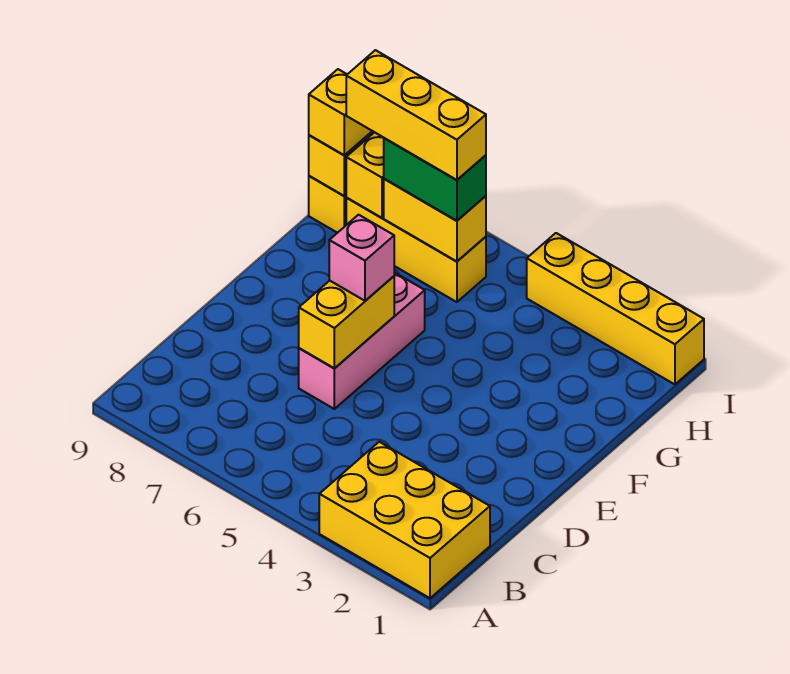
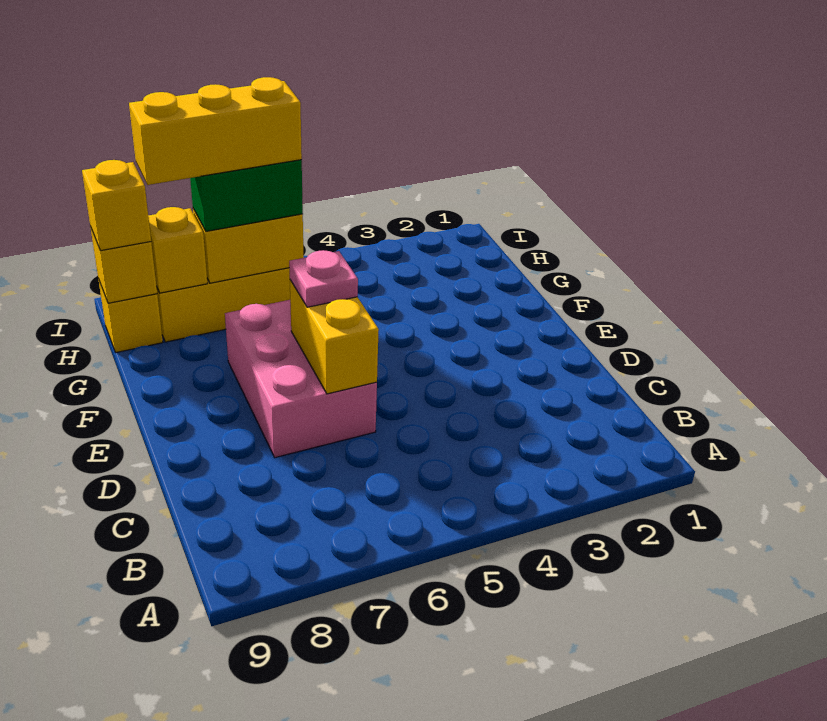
yellow 2x3 brick [319,442,490,598] -> none
pink 1x3 brick [299,272,425,409] -> pink 2x3 brick [225,300,377,458]
pink 1x1 brick [329,215,394,301] -> pink 1x1 plate [289,250,358,307]
yellow 1x4 brick [527,233,704,384] -> none

